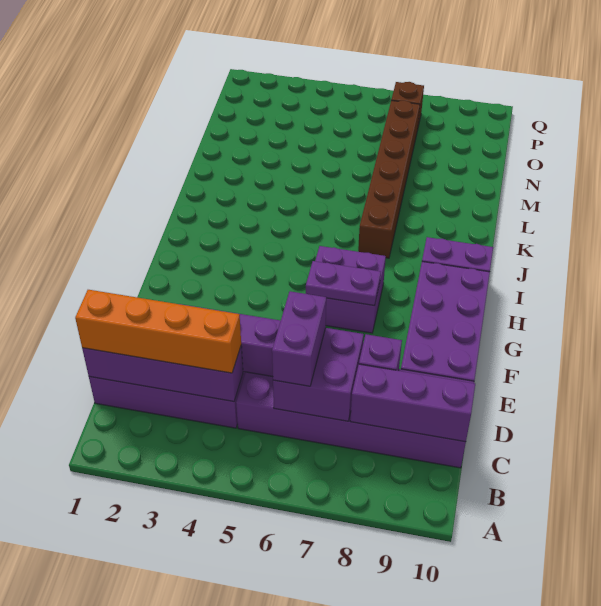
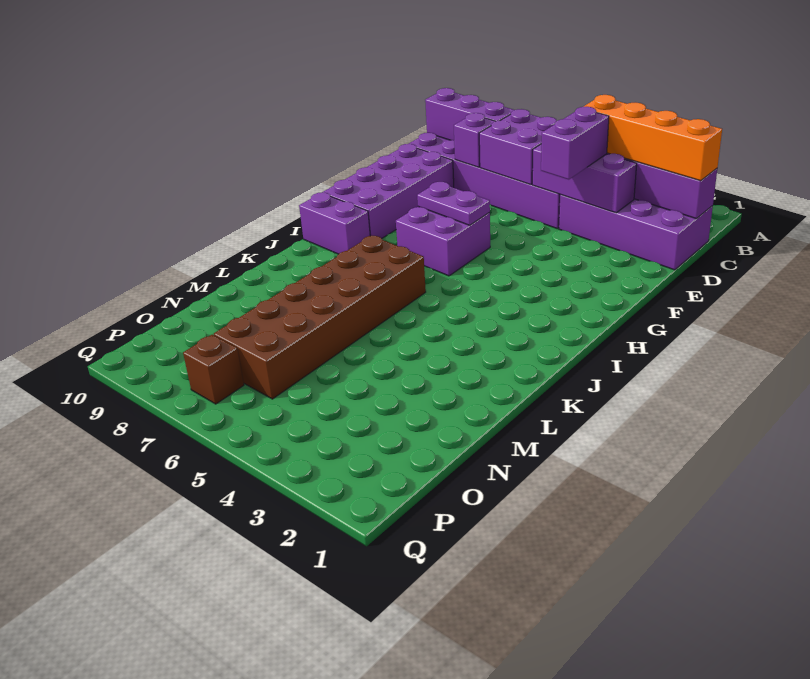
purple 1x2 brick [272,291,326,386] -> purple 1x2 brick moved to [541,107,609,180]
brown 1x6 brick [358,100,420,258] -> brown 2x6 brick [214,235,426,399]

